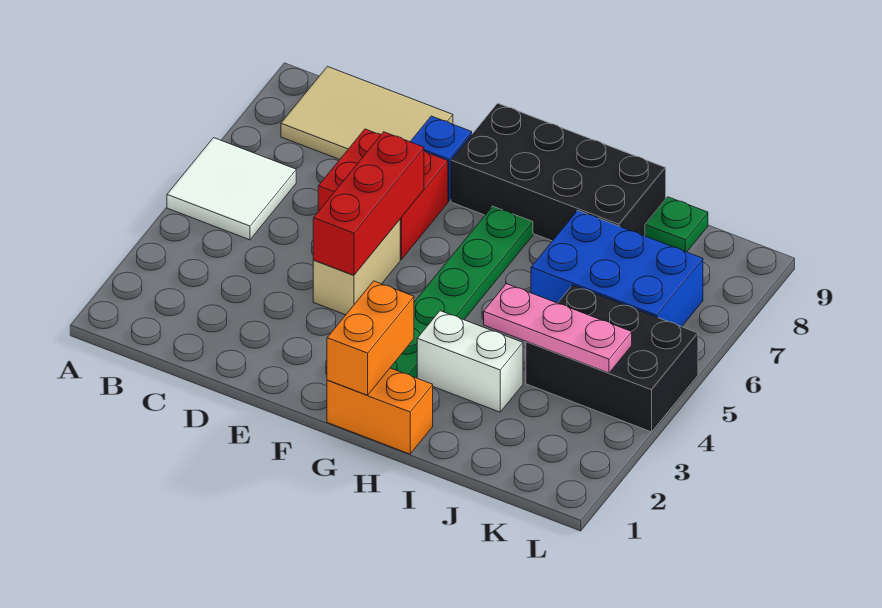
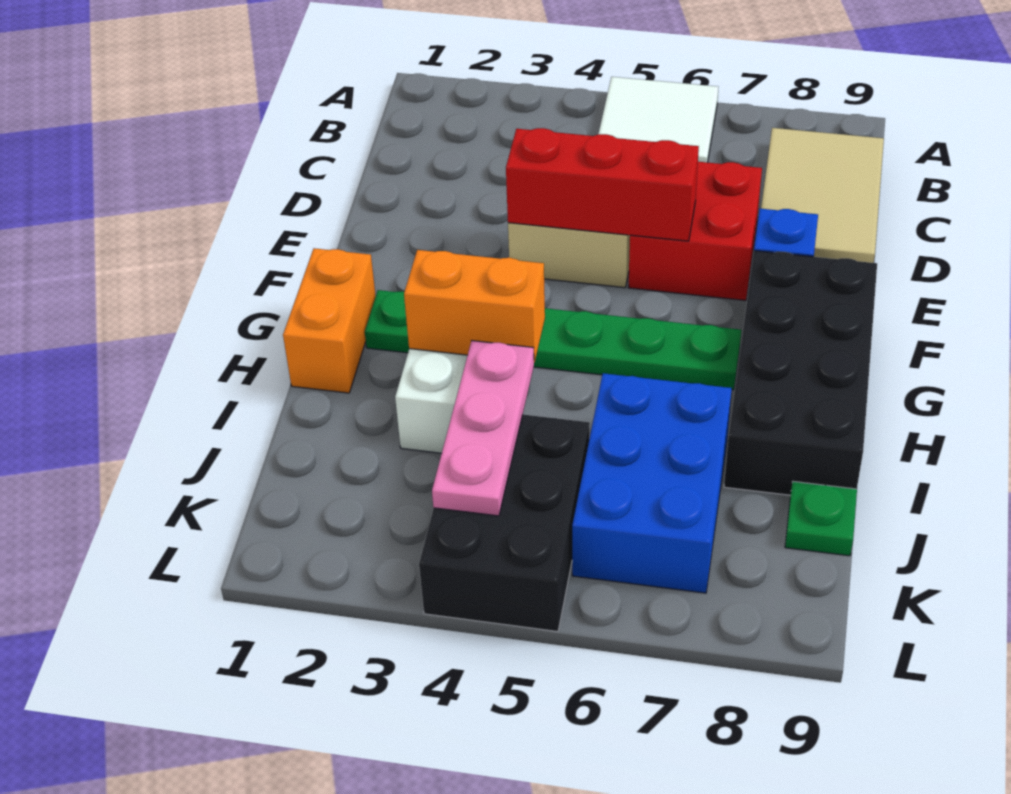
orange 1x2 brick [327,281,414,395] -> orange 1x2 brick moved to [404,250,545,362]

